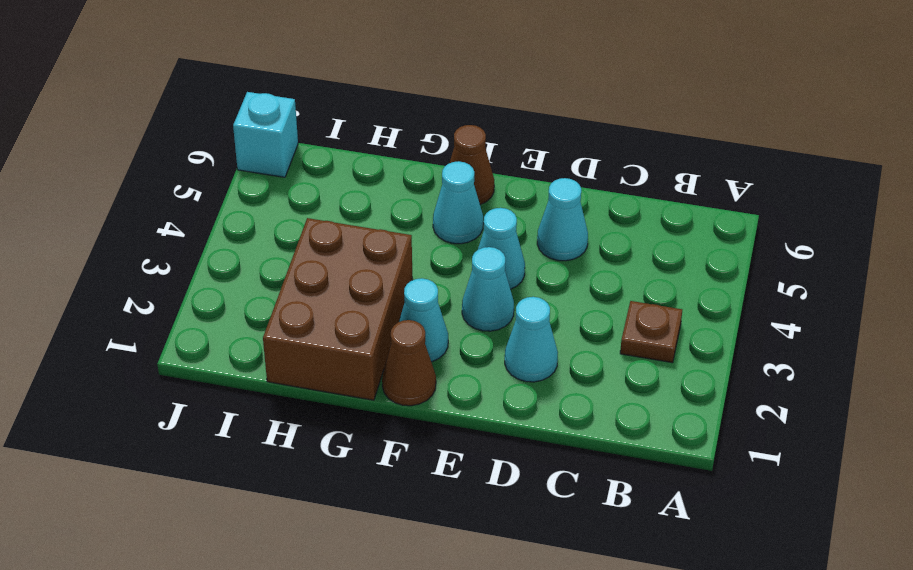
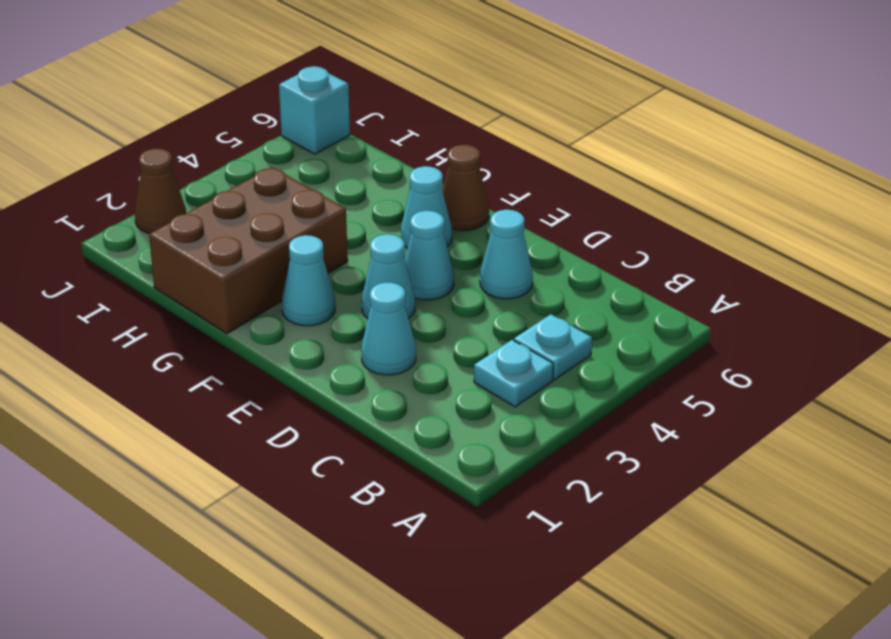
brown 1x1 plate [620,301,682,363] -> cyan 1x1 plate [474,340,553,407]
none -> cyan 1x1 plate [514,314,592,380]
brown 1x1 cone [382,320,436,406] -> brown 1x1 cone moved to [135,148,186,234]

